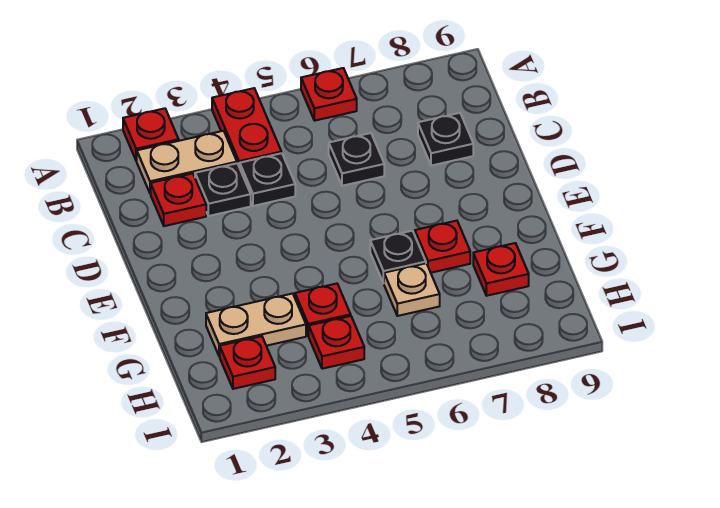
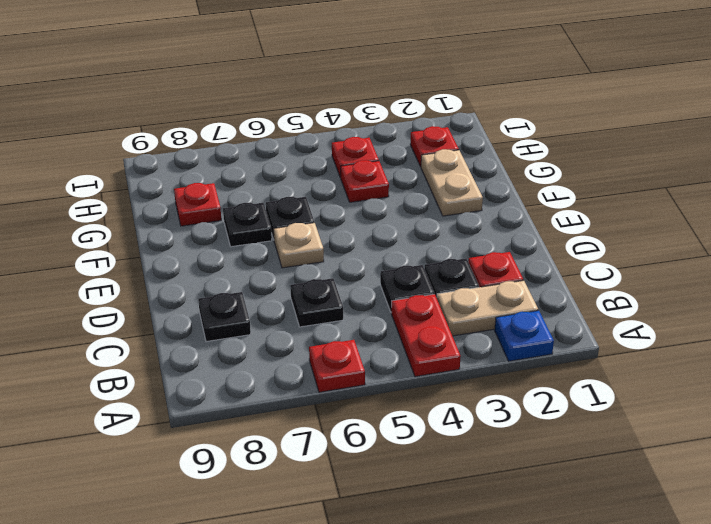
red 1x1 plate [123,108,179,161] -> blue 1x1 plate [495,311,554,361]
red 1x1 plate [415,221,470,273] -> black 1x1 plate [223,203,272,247]
tan 1x2 plate [206,293,306,356] -> tan 1x2 plate turned to [421,149,483,216]
tan 1x1 plate [384,263,440,316] -> tan 1x1 plate moved to [274,223,324,268]

